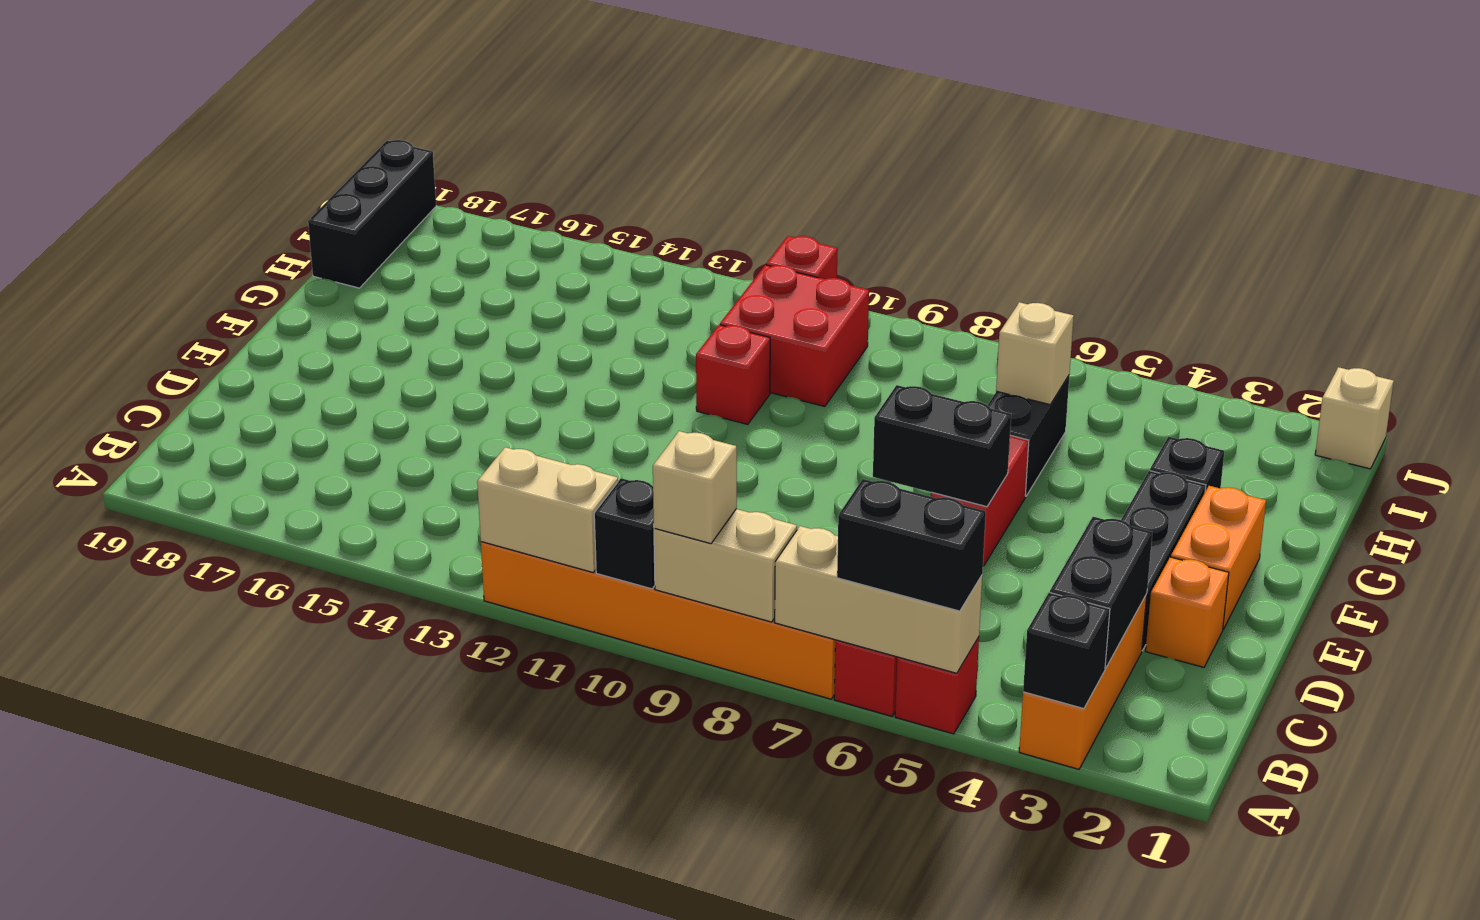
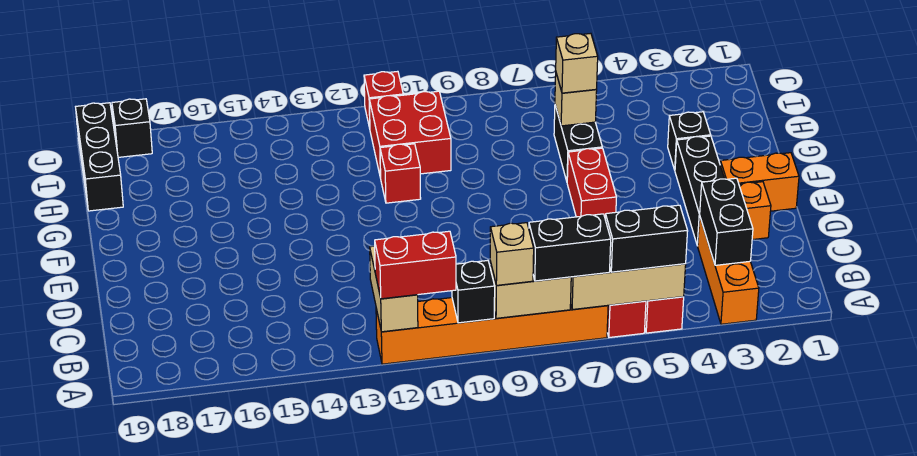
black 1x1 brick [1023,593,1110,709] -> black 1x1 brick moved to [112,99,152,157]
tan 1x2 brick [477,447,618,572] -> tan 1x2 brick turned to [370,246,418,332]
none -> red 1x2 brick [375,231,456,299]
orange 1x2 brick [1171,486,1266,629] -> orange 1x2 brick turned to [720,153,799,211]
black 1x2 brick [873,385,1011,507] -> black 1x2 brick moved to [529,214,611,281]
tan 1x1 brick [1315,367,1394,469] -> tan 1x1 brick moved to [556,33,598,93]

